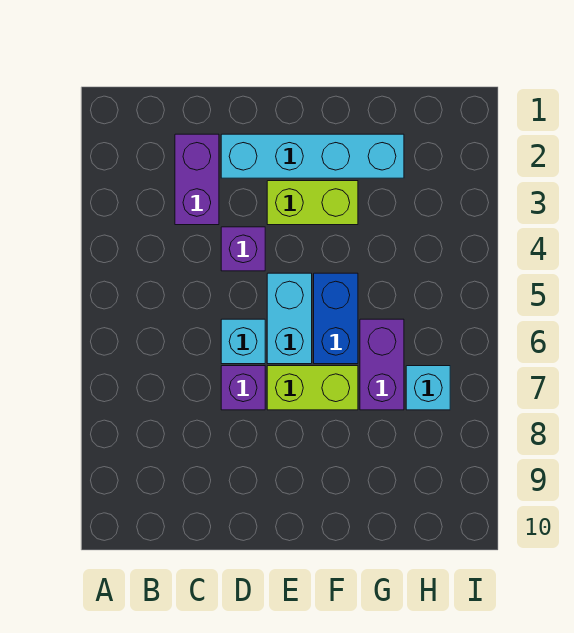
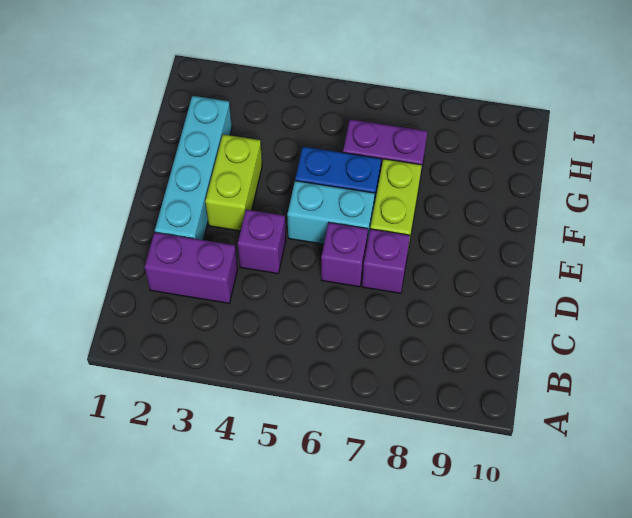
cyan 1x1 brick [221,319,265,364] -> purple 1x1 brick [321,223,368,287]
cyan 1x1 brick [406,366,450,410] -> none

